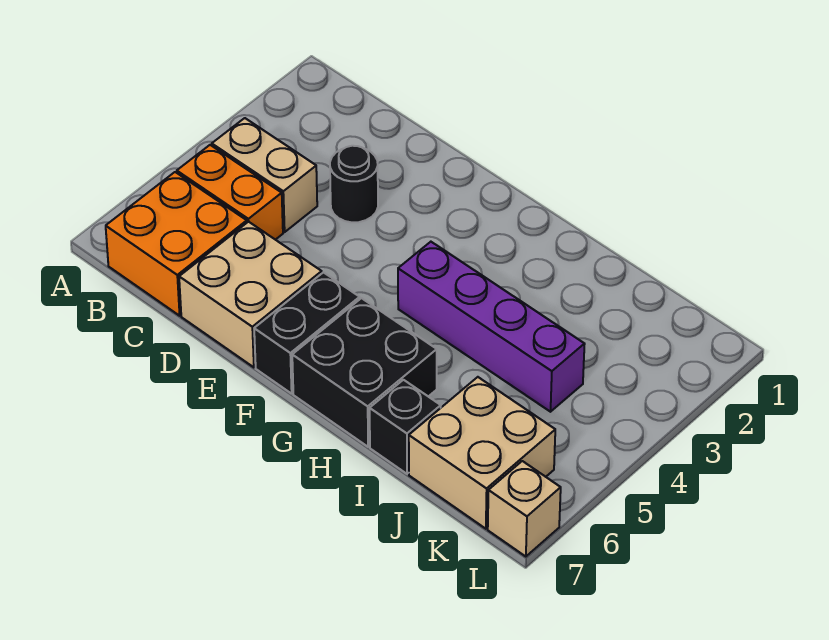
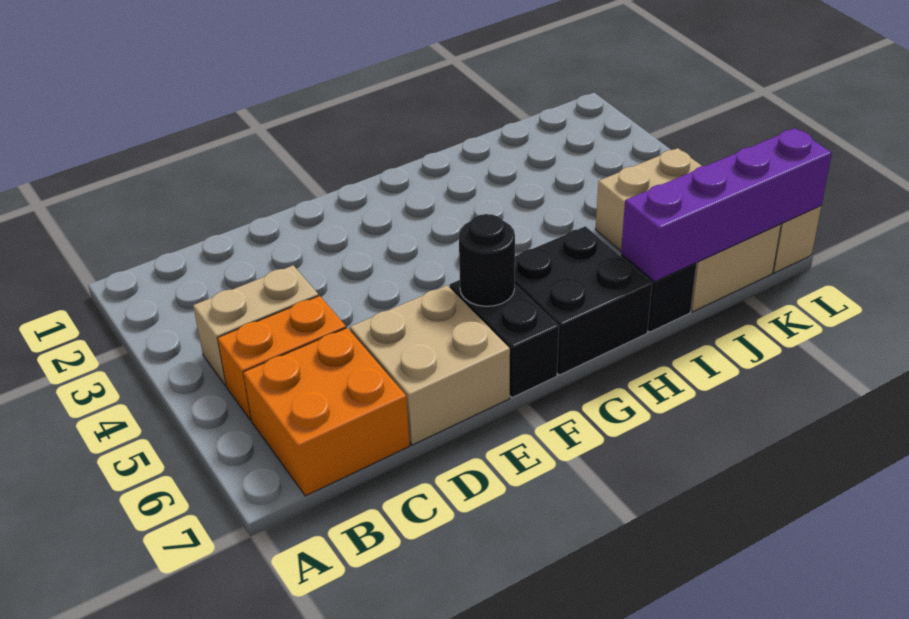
black 1x1 round brick [330,146,378,222] -> black 1x1 round brick moved to [459,214,515,306]
purple 1x4 brick [398,242,585,412] -> purple 1x4 brick moved to [621,128,832,282]
tan 2x2 brick [409,377,555,529] -> tan 2x3 brick [596,148,781,312]

